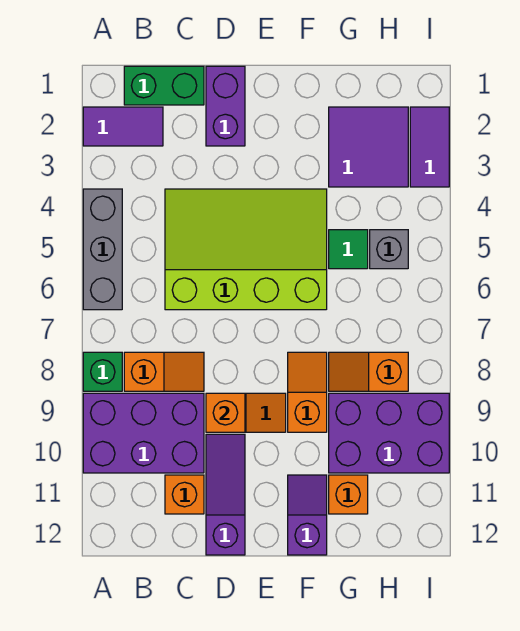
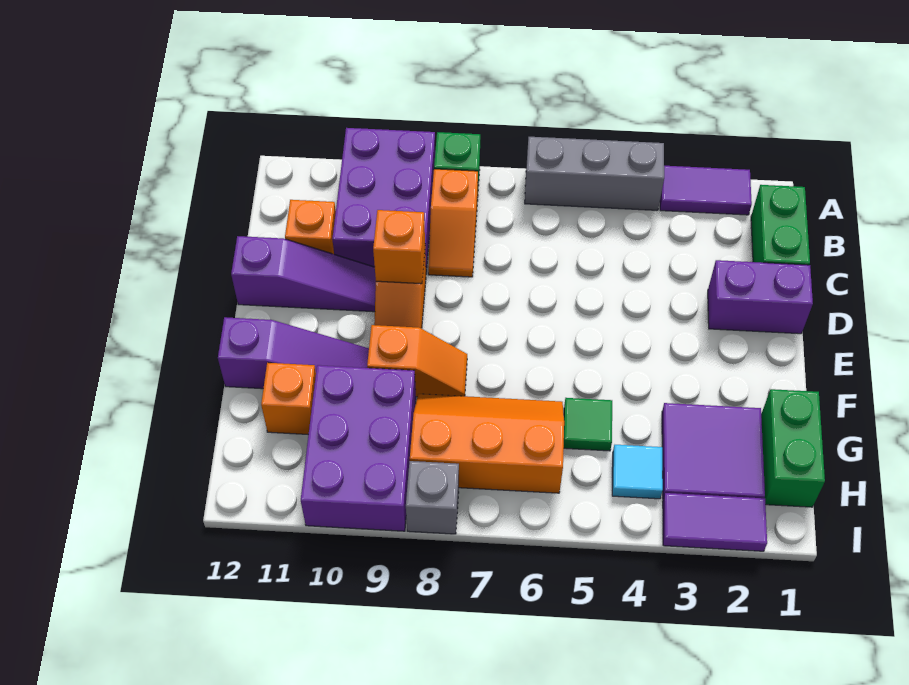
purple 1x2 tile [83,107,163,146] -> purple 1x2 tile turned to [660,166,752,215]
lime 3x4 slope [165,189,327,310] -> none
purple 1x2 slope [288,475,327,555] -> purple 1x3 slope [218,317,369,389]
none -> green 1x2 brick [761,389,825,507]
orange 1x2 slope [329,352,408,391] -> orange 2x3 slope [410,394,564,493]
none -> cyan 1x1 tile [612,445,663,499]
grey 1x1 brick [370,230,408,269] -> grey 1x1 brick moved to [406,461,459,534]

